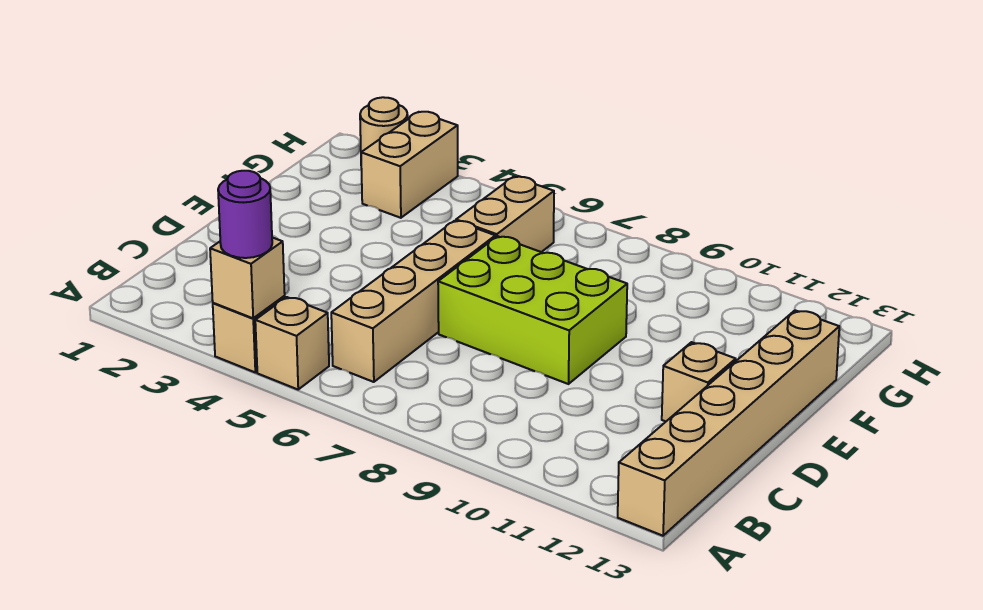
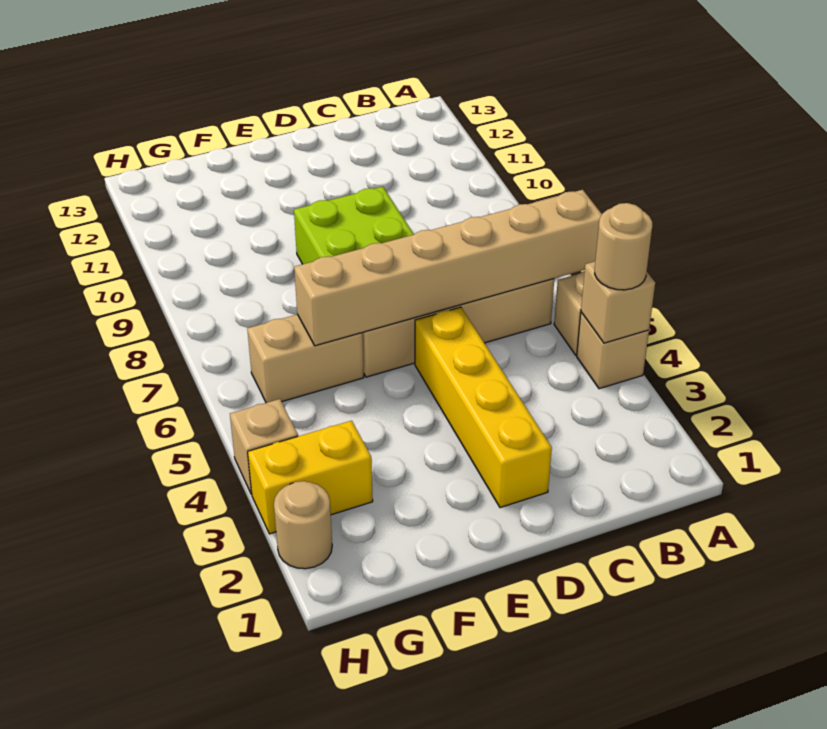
purple 1x1 round brick [218,171,272,258] -> tan 1x1 round brick [595,203,652,290]
tan 1x6 brick [618,310,839,536] -> tan 1x6 brick moved to [294,190,602,346]
none -> yellow 1x4 brick [415,307,552,508]
tan 1x1 brick [662,342,736,421] -> tan 1x1 brick moved to [230,399,298,494]
tan 1x2 brick [361,112,458,218] -> yellow 1x2 brick [248,421,373,534]

